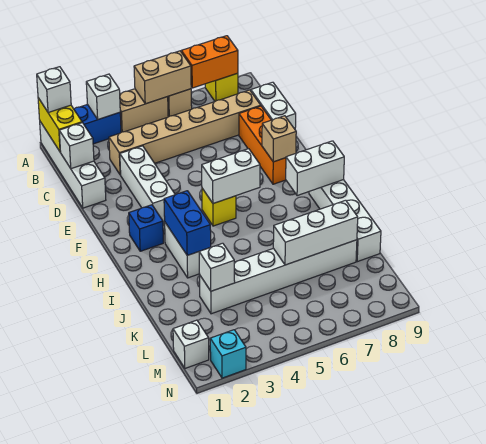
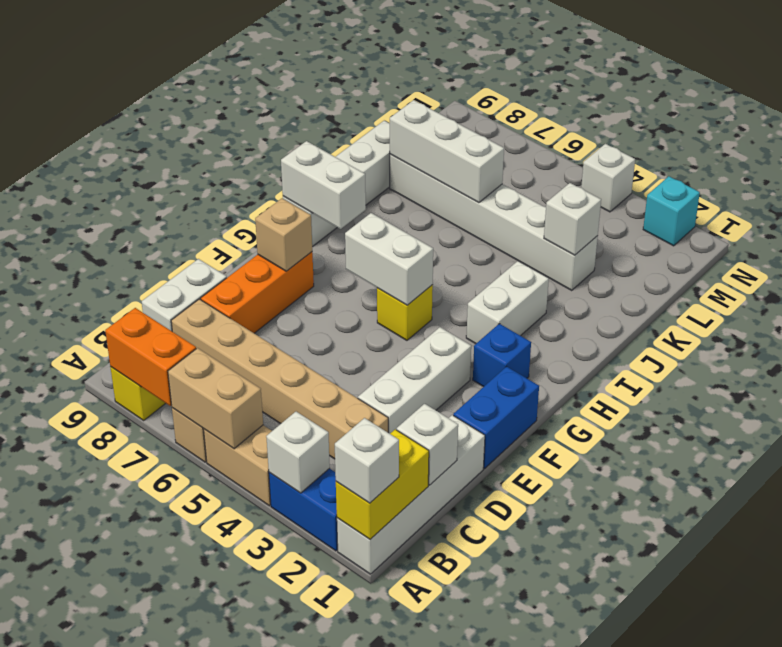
blue 1x2 brick [164,191,211,255] -> blue 1x2 brick moved to [453,367,539,468]
white 1x1 brick [173,320,209,368] -> white 1x1 brick moved to [581,144,635,212]

